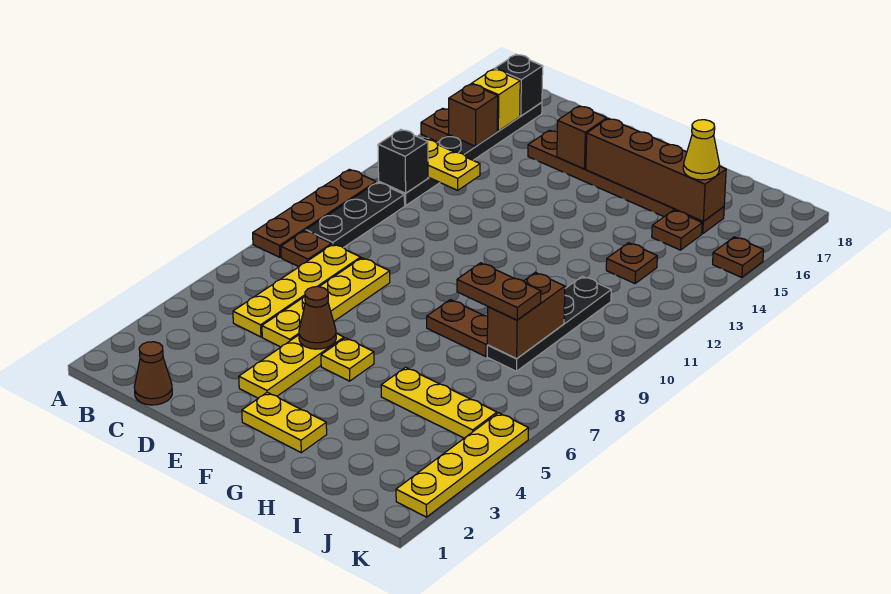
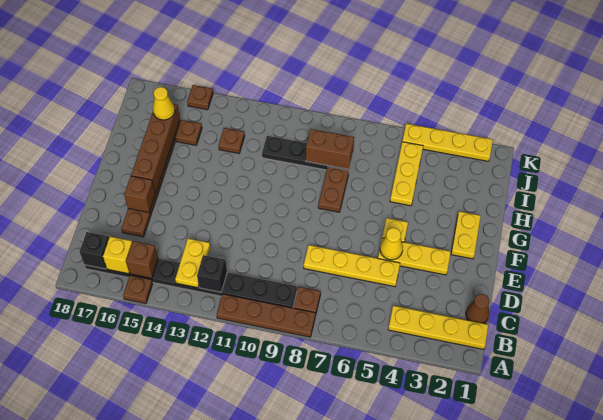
yellow 1x4 plate [233,244,361,337] -> yellow 1x4 plate moved to [388,306,488,349]
brown 1x1 cone [299,287,336,349] -> yellow 1x1 cone [380,228,403,260]
brown 1x2 plate [457,263,541,320] -> none

